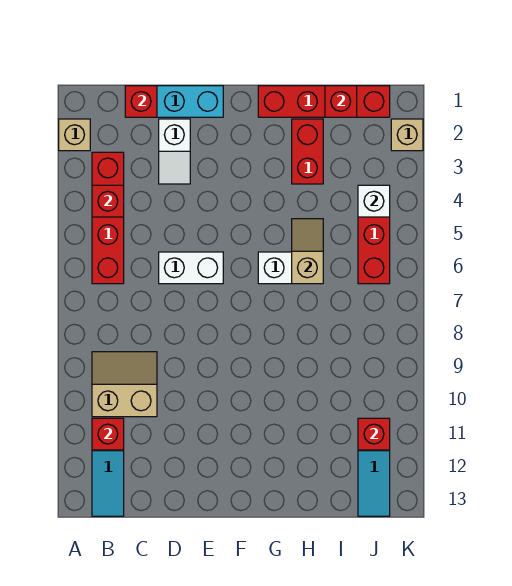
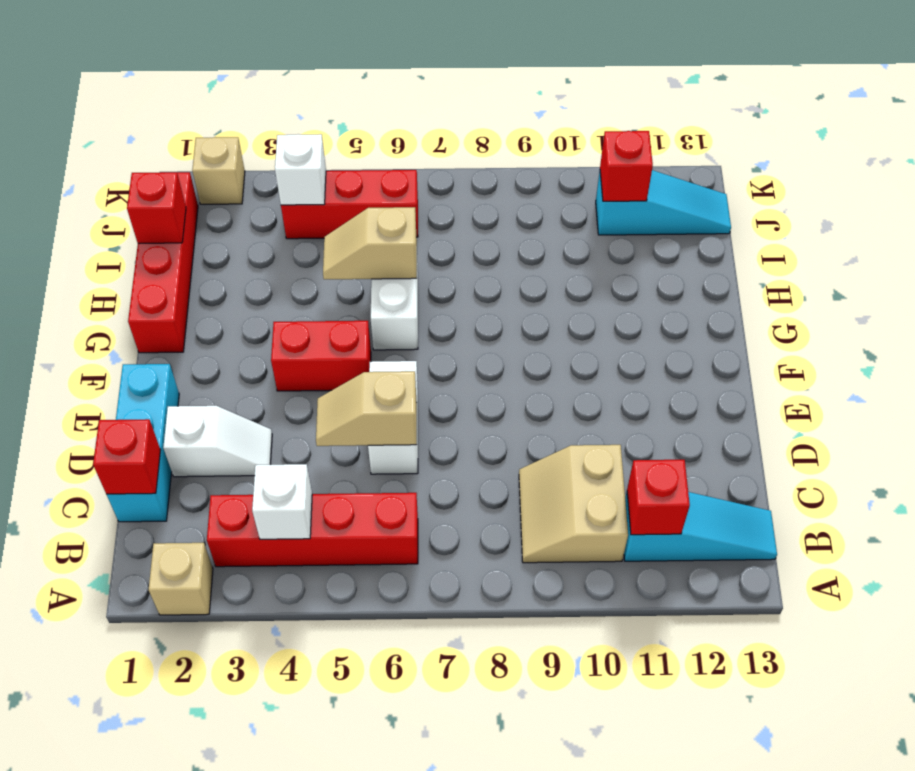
red 1x1 brick [92,185,124,217] -> white 1x1 brick [252,464,312,539]
none -> tan 1x2 slope [316,371,417,446]
red 1x2 brick [292,119,323,184] -> red 1x2 brick moved to [271,321,371,391]

